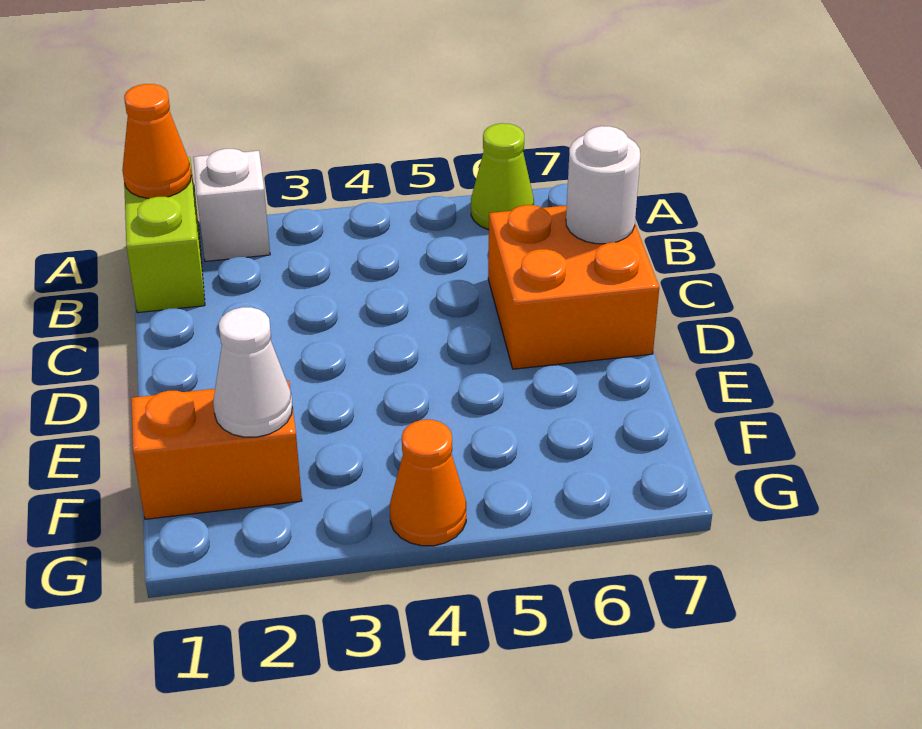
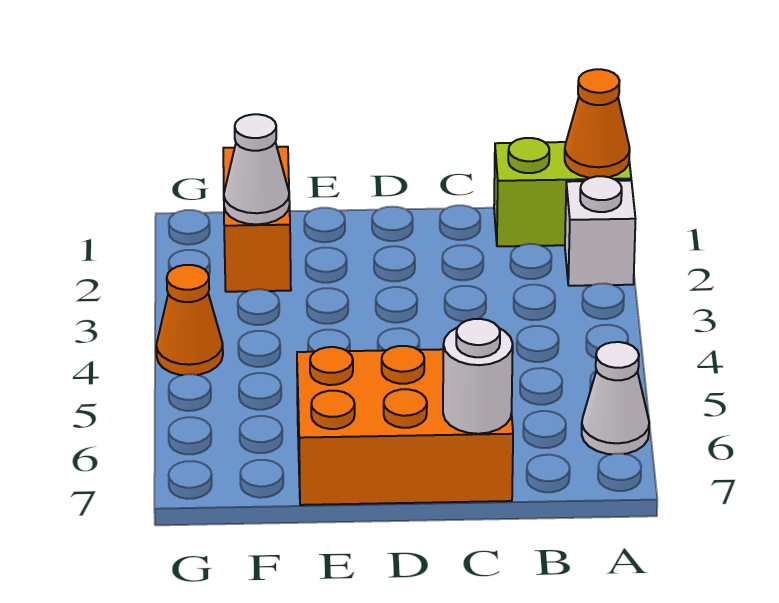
lime 1x1 cone [471,123,534,230] -> white 1x1 cone [582,342,649,454]
orange 2x2 brick [488,205,659,369] -> orange 2x3 brick [297,346,513,505]

